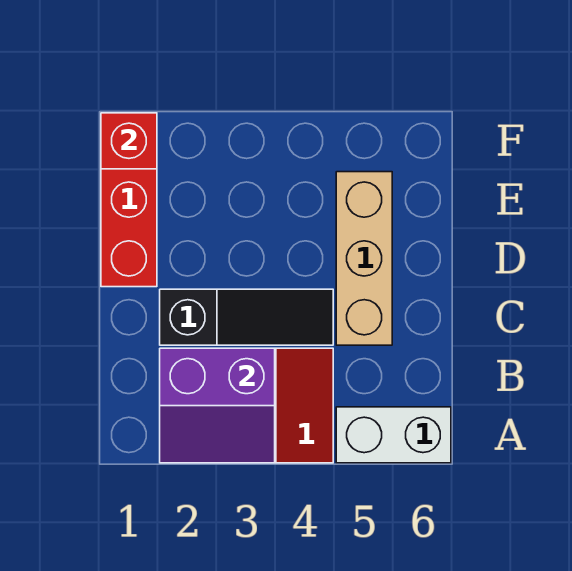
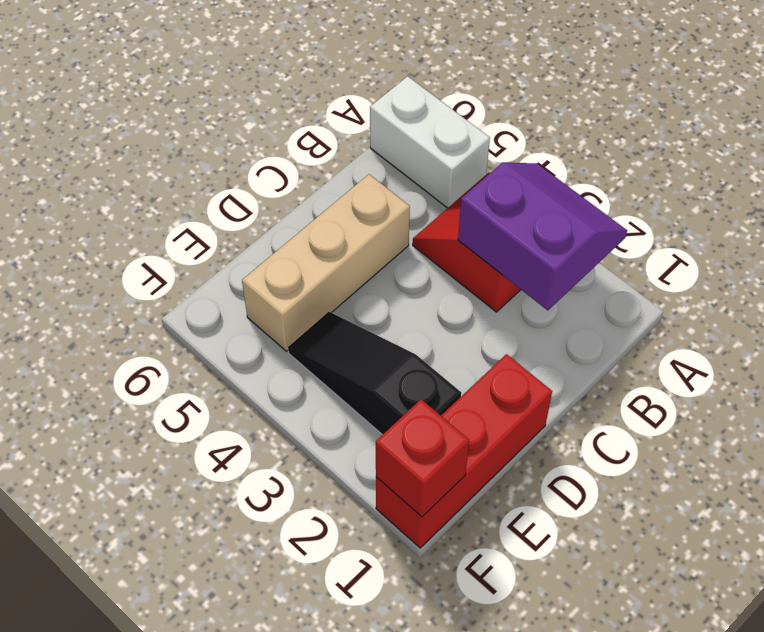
black 1x3 slope [160,289,333,345] -> black 1x3 slope moved to [288,312,461,435]

